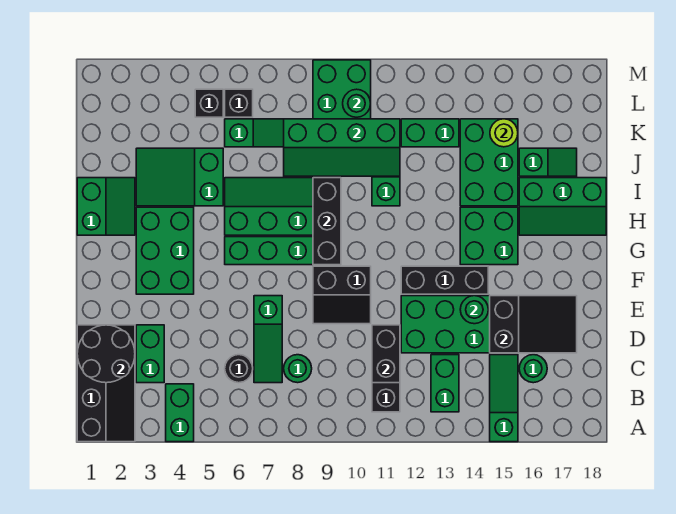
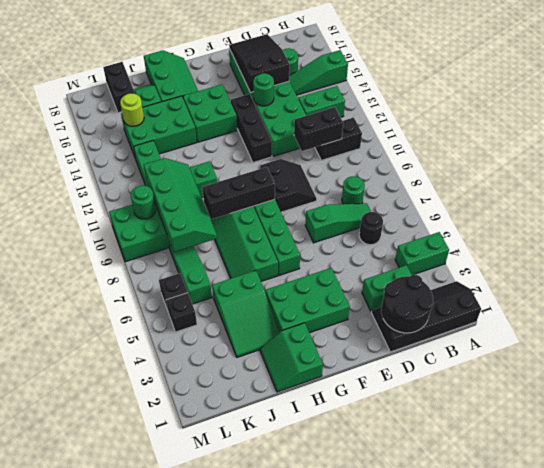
green 2x2 slope [77,178,135,235] -> green 2x2 slope turned to [260,323,323,392]
none -> black 1x2 brick [103,62,135,113]

